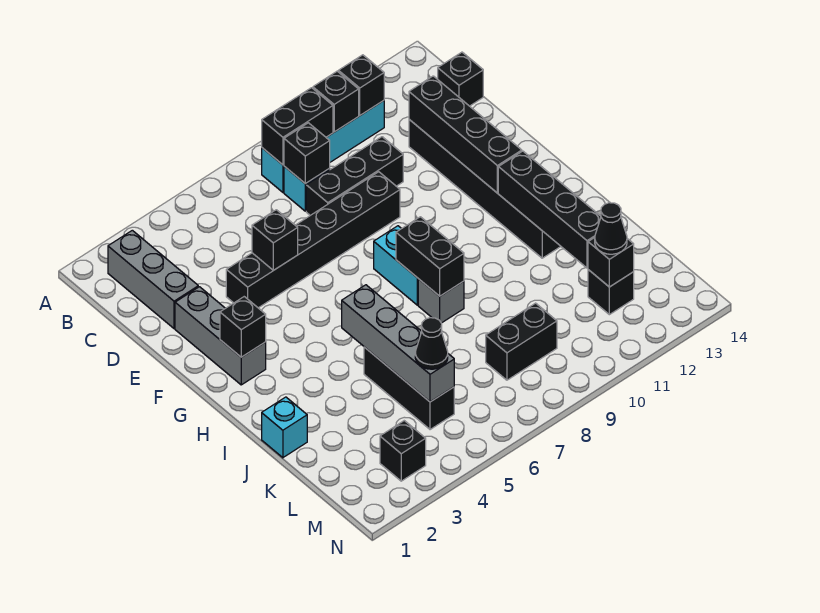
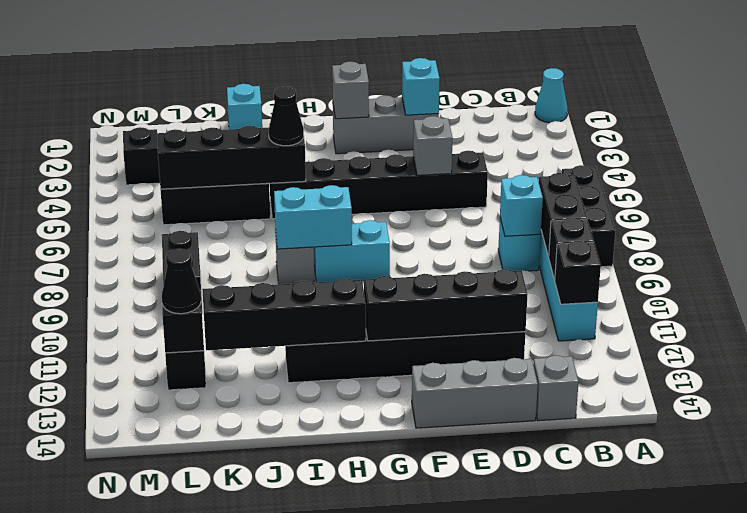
none -> cyan 1x1 cone [535,68,568,123]
grey 1x3 brick [108,230,198,329] -> grey 1x3 brick moved to [412,358,538,428]
black 1x1 brick [284,123,330,184] -> cyan 1x1 brick [500,175,543,236]
black 1x1 brick [438,52,483,106] -> grey 1x1 brick [533,355,579,421]
black 1x3 brick [306,137,403,215] -> black 1x3 brick moved to [562,165,615,267]
none -> cyan 1x1 brick [402,58,440,115]
black 1x6 brick [226,172,400,308] -> black 1x6 brick turned to [270,151,488,219]
black 1x1 brick [252,210,298,270] -> grey 1x1 brick [413,116,452,175]
black 1x1 brick [220,297,266,357] -> grey 1x1 brick [332,62,369,119]
black 1x2 brick [396,217,464,296] -> cyan 1x2 brick [274,185,352,249]
grey 1x4 brick [342,285,454,402] -> black 1x4 brick [157,126,306,189]
black 1x1 cone [415,318,448,369] -> black 1x1 cone moved to [269,86,304,146]

